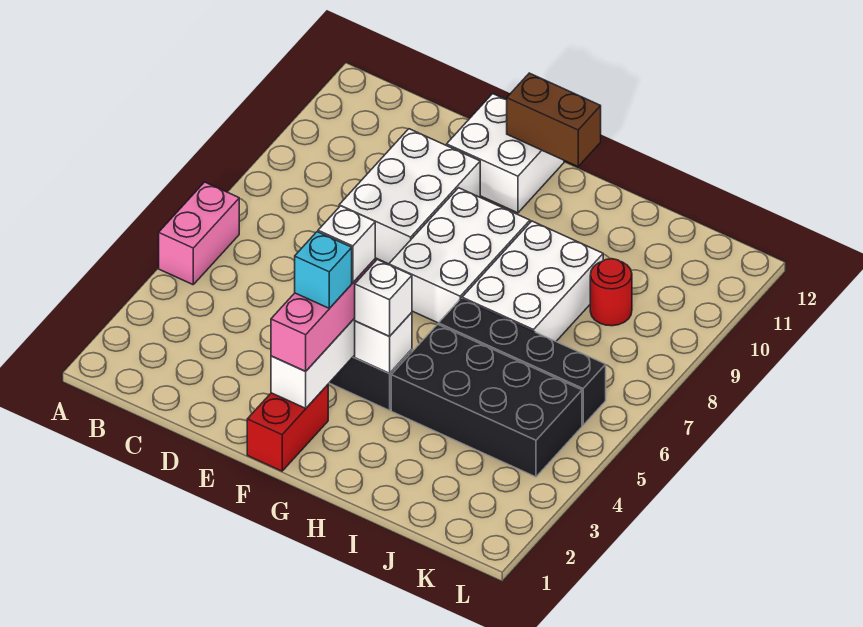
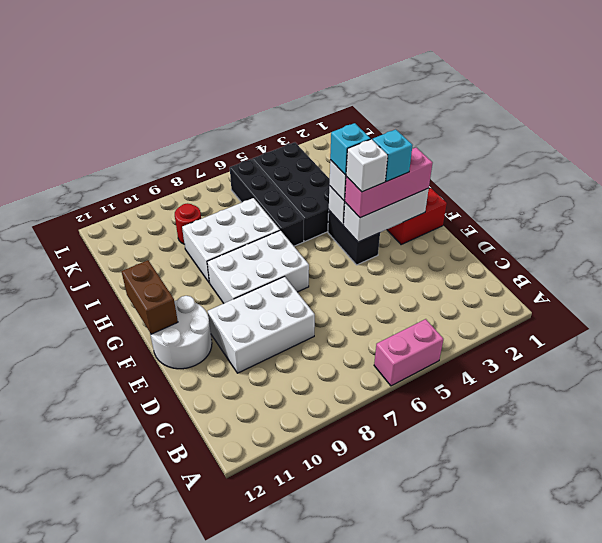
white 2x2 brick [447,94,564,213] -> white 2x2 round brick [150,296,212,369]
none -> cyan 1x1 brick [330,123,371,175]

